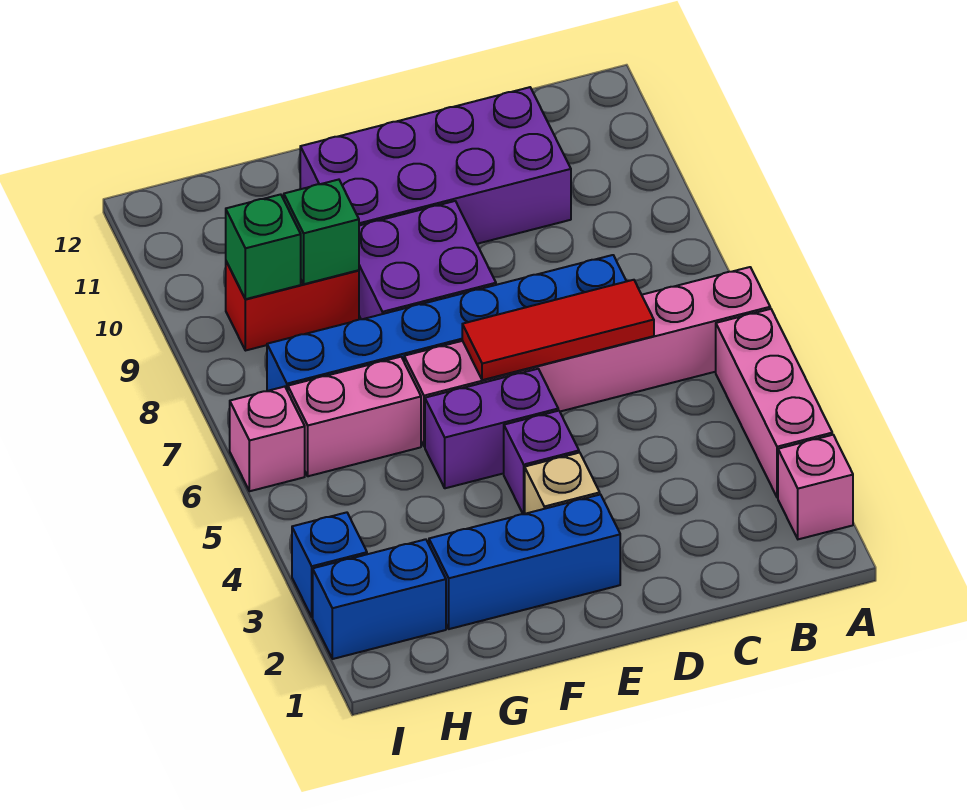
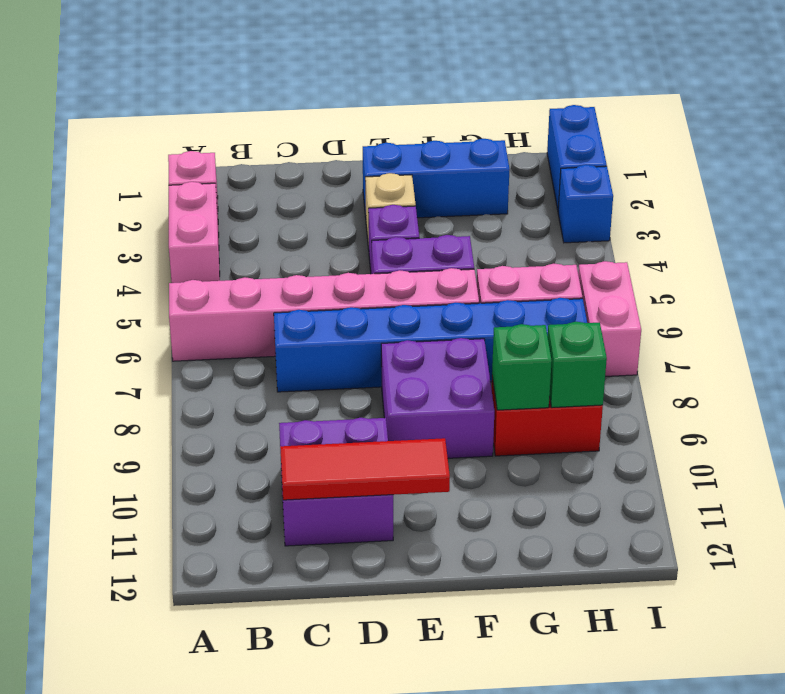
pink 1x3 brick [716,309,832,498] -> pink 1x2 brick [169,182,220,283]
red 1x3 tile [462,280,654,380] -> red 1x3 tile moved to [280,438,450,500]
purple 2x4 brick [300,87,571,244] -> purple 2x2 brick [279,418,393,546]
blue 1x2 brick [313,539,446,659] -> blue 1x2 brick turned to [547,105,607,210]
pink 1x1 brick [230,387,305,491] -> pink 1x2 brick [578,261,641,376]

